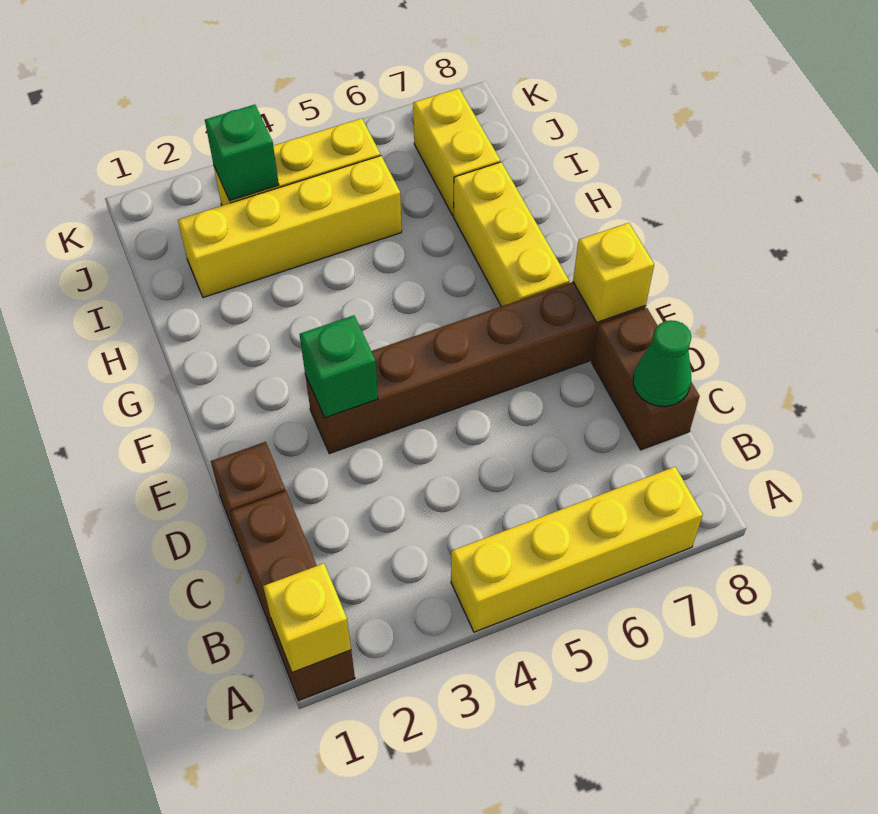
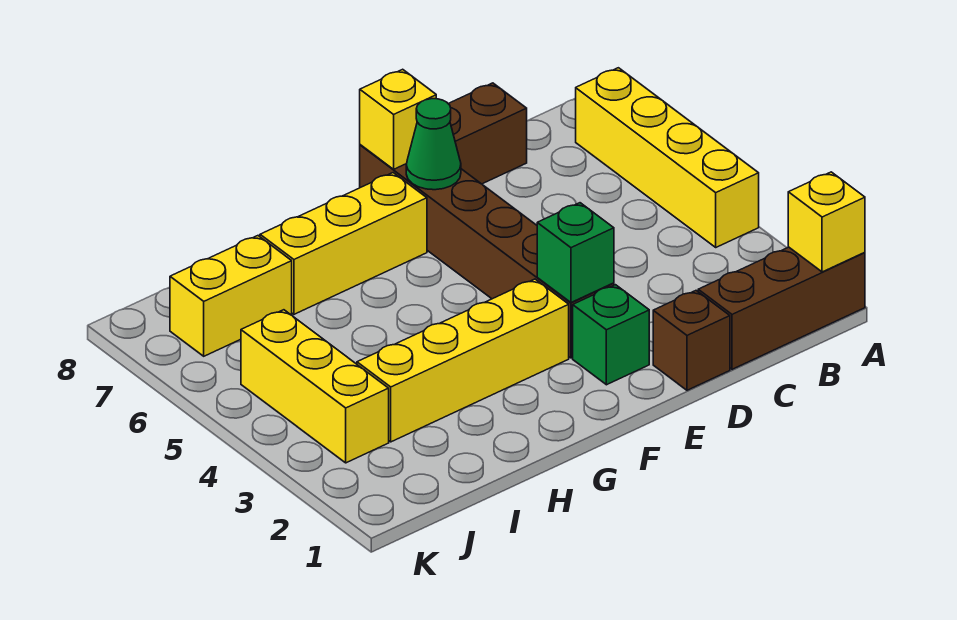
green 1x1 cone [633,320,691,407] -> green 1x1 cone moved to [406,99,461,190]
yellow 1x4 brick [178,156,402,298] -> yellow 1x4 brick turned to [357,279,569,442]
green 1x1 brick [205,105,279,201] -> green 1x1 brick moved to [573,285,649,385]

